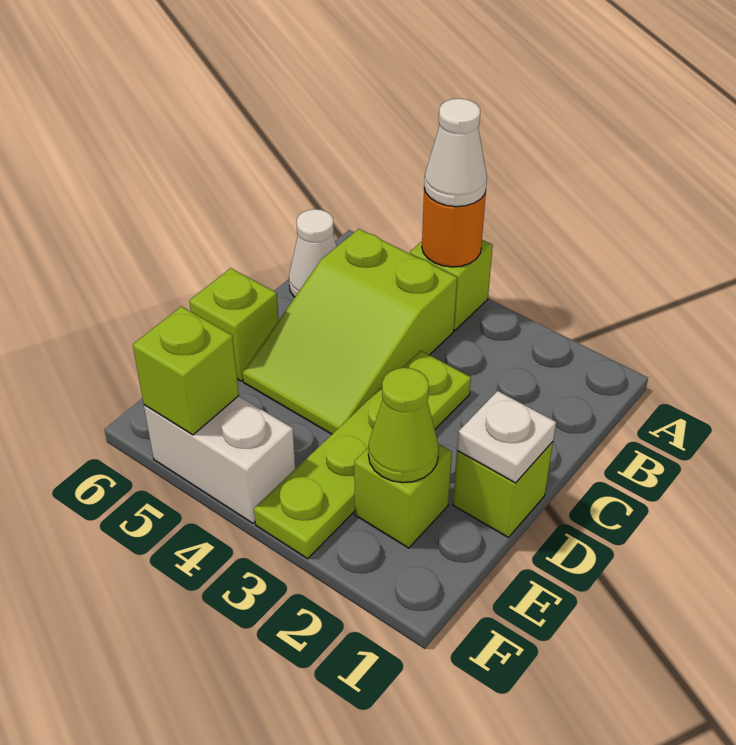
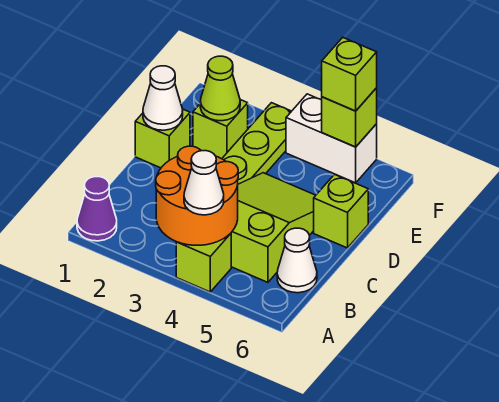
none -> purple 1x1 cone [77,177,117,241]
orange 1x1 round brick [422,188,486,267] -> orange 2x2 round brick [156,146,238,245]
white 1x1 plate [457,391,556,483] -> white 1x1 cone [143,66,183,130]
none -> lime 1x1 brick [322,38,377,111]

